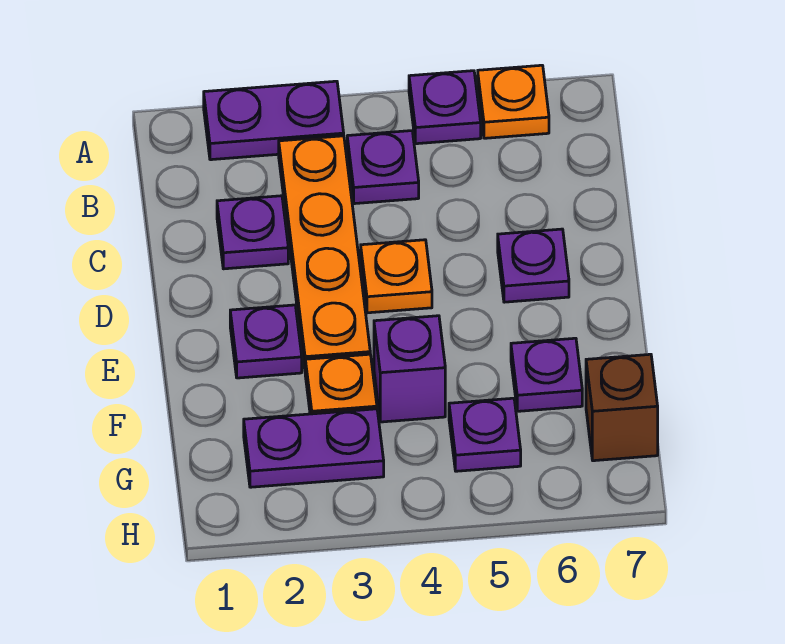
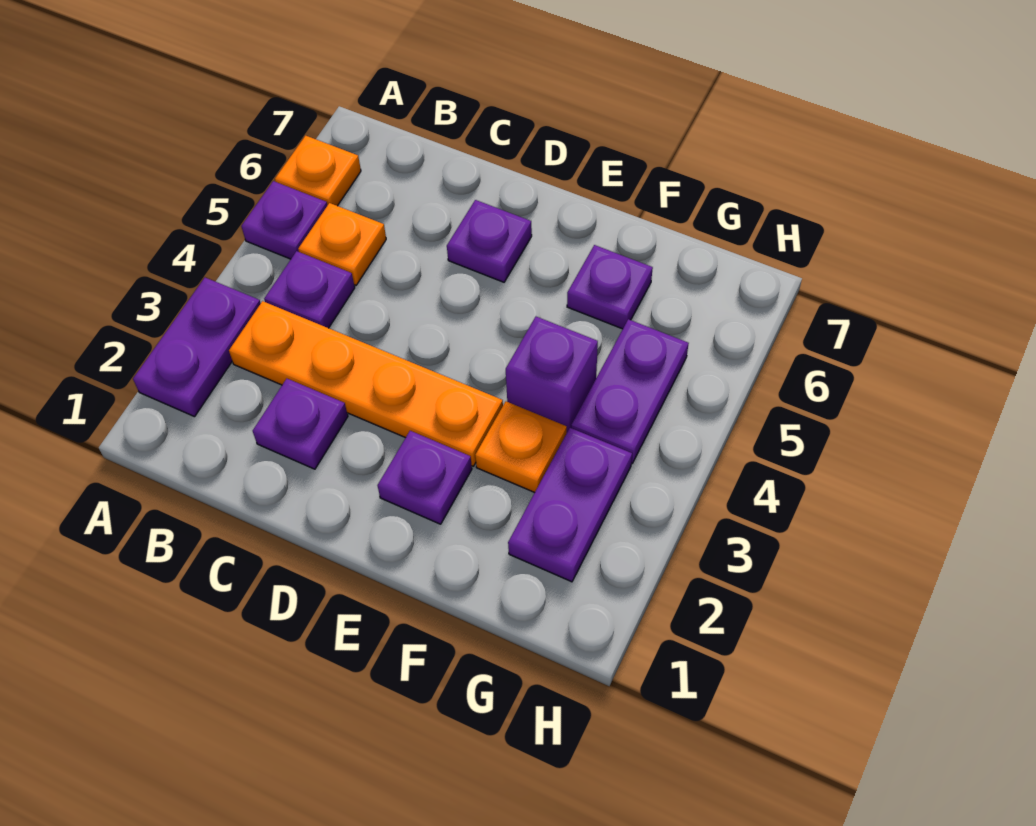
orange 1x1 plate [361,240,432,313] -> orange 1x1 plate moved to [298,203,386,285]
purple 1x1 plate [449,398,521,471] -> purple 1x2 plate [571,319,689,463]
brown 1x1 brick [586,354,658,461] -> none

